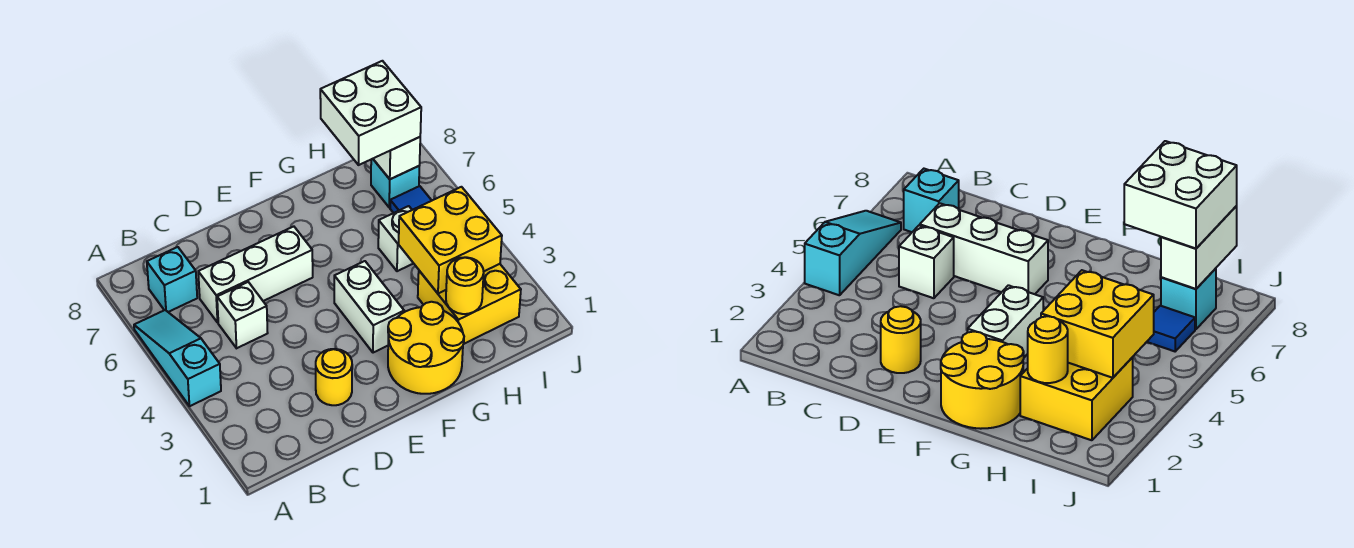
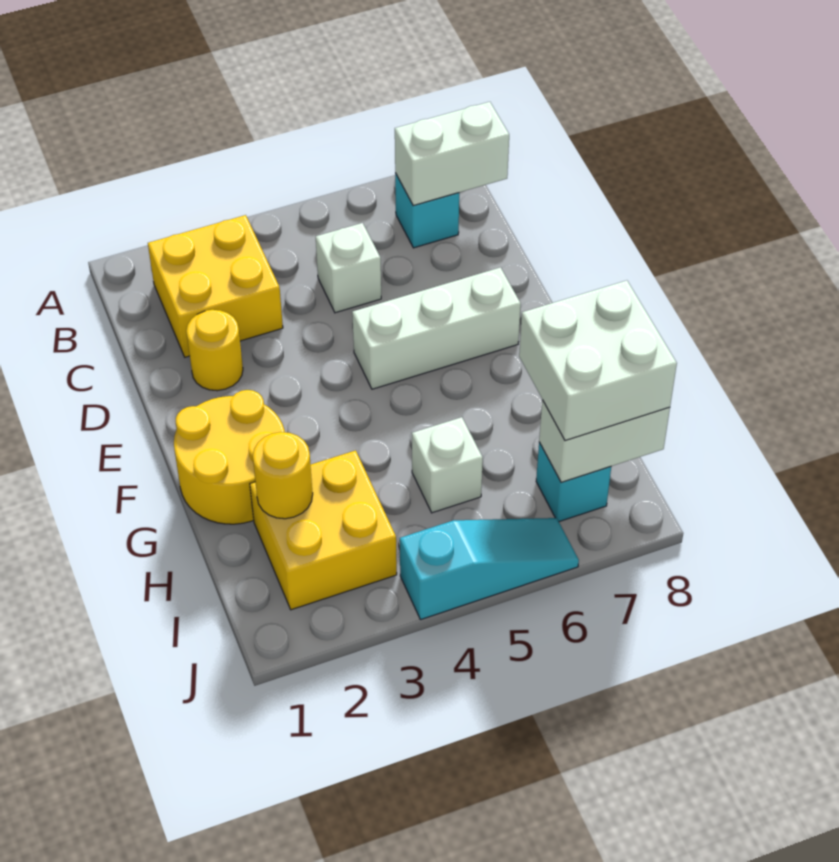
cyan 1x3 slope [134,310,221,406] -> cyan 1x3 slope moved to [400,518,579,620]
white 1x3 brick [198,226,313,322] -> white 1x3 brick turned to [352,267,521,389]
white 1x2 brick [334,261,404,353] -> white 1x2 brick moved to [395,102,509,206]
yellow 2x2 brick [399,187,502,294] -> yellow 2x2 brick moved to [148,215,283,357]
blue 1x1 tile [390,186,432,213] -> none

